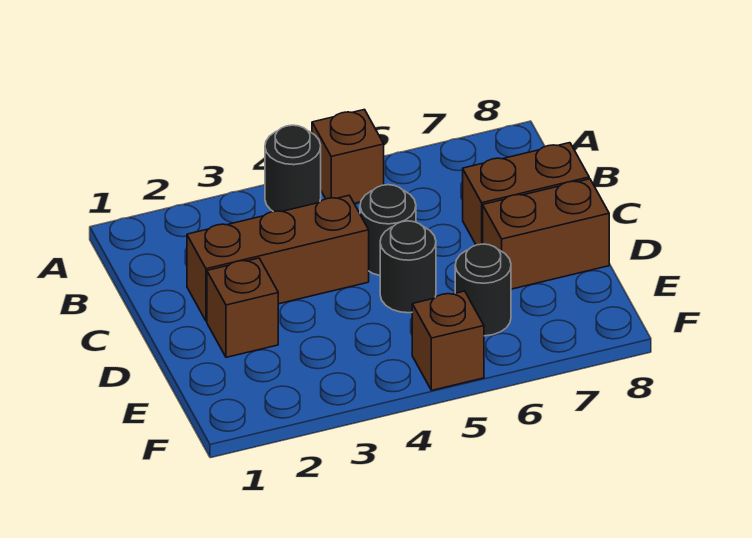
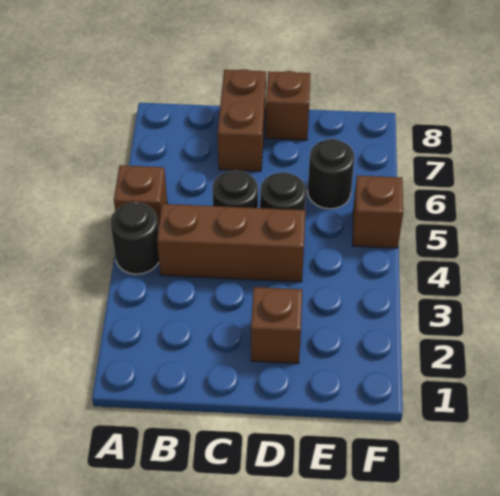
brown 1x3 brick [187,195,369,321] -> brown 1x3 brick turned to [157,204,305,282]
brown 1x2 brick [483,179,609,289] -> brown 1x1 brick [266,71,310,140]

